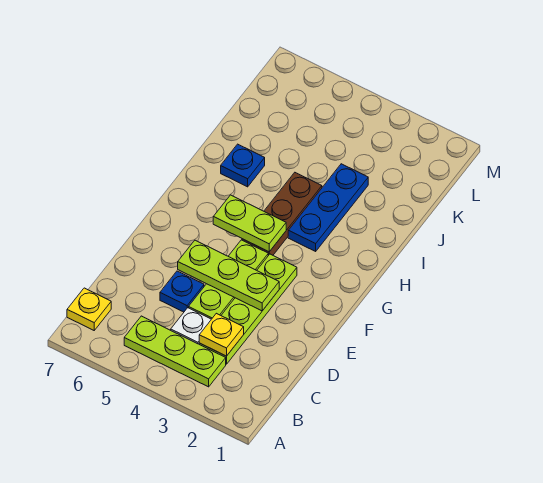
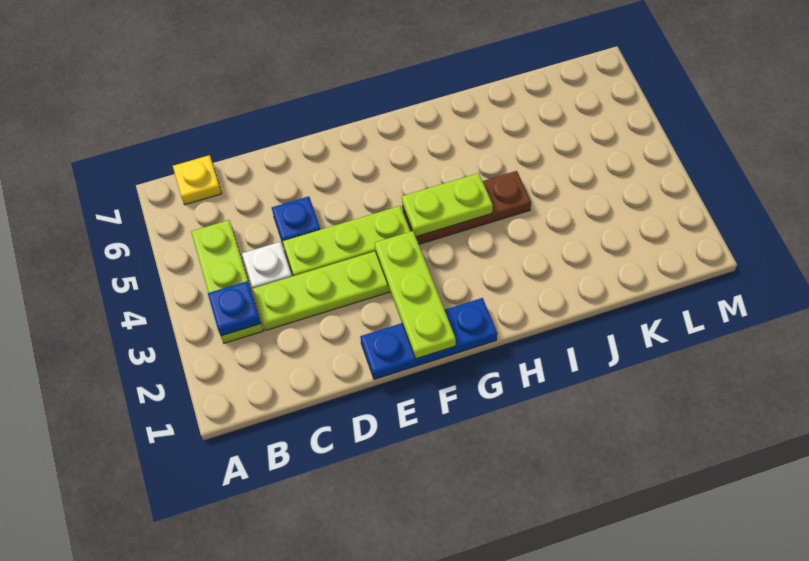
yellow 1x1 plate [199,313,244,356] -> none
lime 1x3 plate [178,240,279,311] -> lime 1x3 plate moved to [375,231,456,359]
lime 1x2 plate [213,195,286,252] -> lime 1x2 plate turned to [402,173,493,237]
blue 1x3 plate [288,164,368,251] -> blue 1x3 plate moved to [360,298,497,379]
blue 1x1 plate [221,144,265,187] -> blue 1x1 plate moved to [208,281,261,336]

